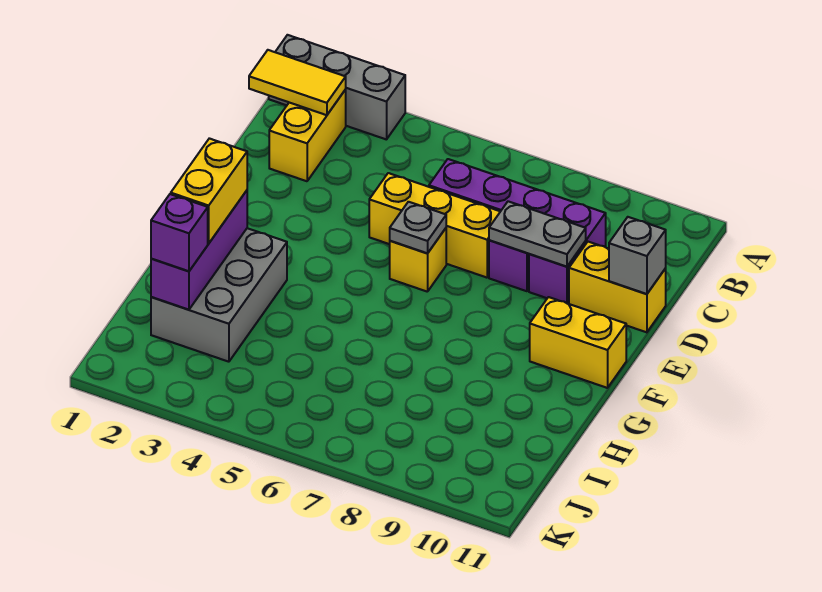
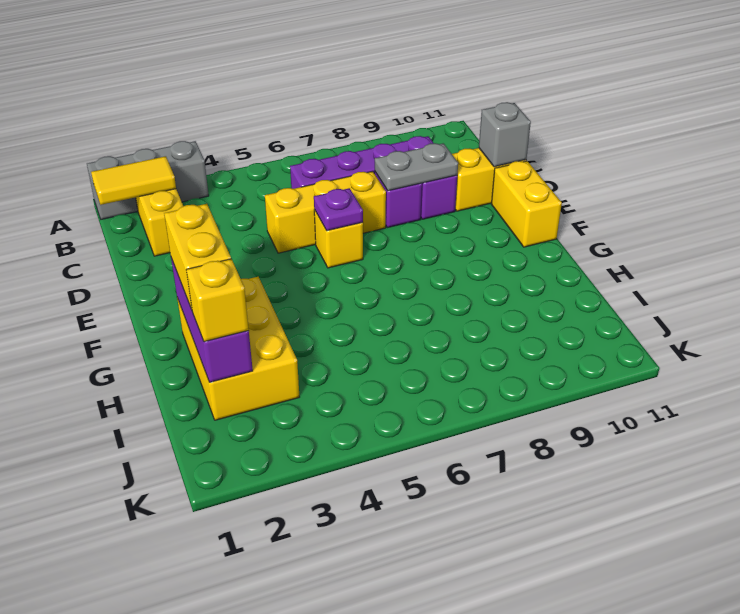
grey 1x1 plate [390,202,446,253] -> purple 1x1 plate [314,188,363,231]
yellow 1x2 brick [530,297,626,388] -> yellow 1x2 brick turned to [491,161,562,247]
grey 2x3 brick [151,228,287,362] -> yellow 2x3 brick [177,277,299,420]
purple 1x1 brick [151,194,208,271] -> yellow 1x1 brick [187,259,249,342]

